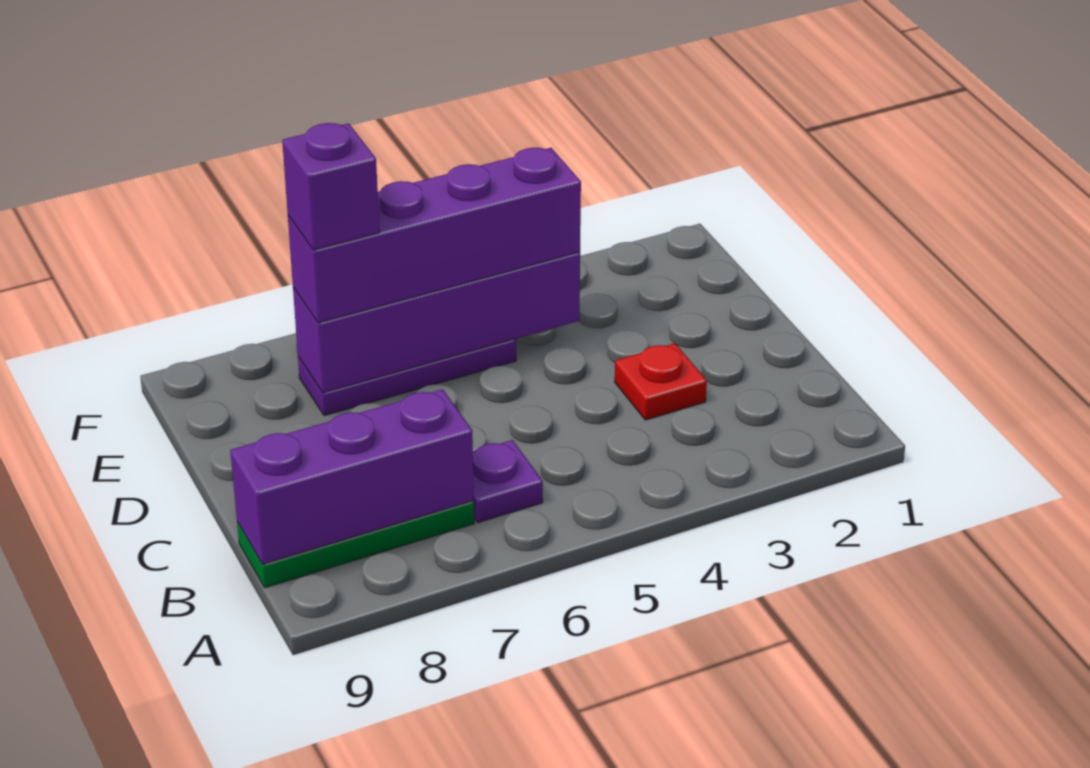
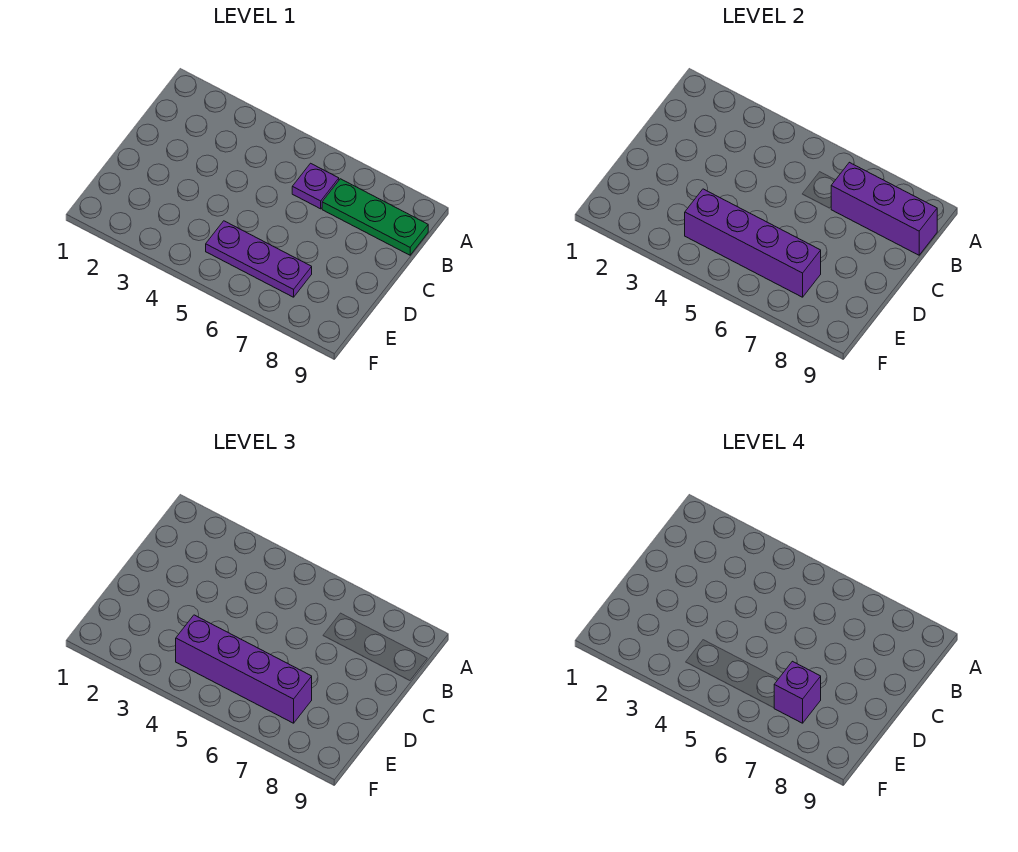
red 1x1 plate [615,343,707,420] -> none

